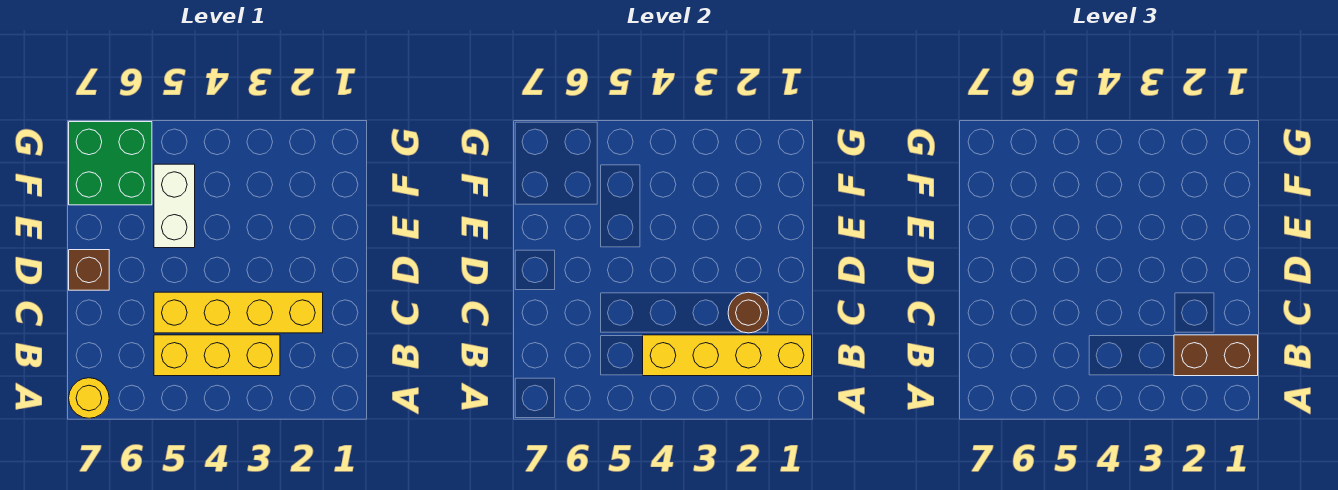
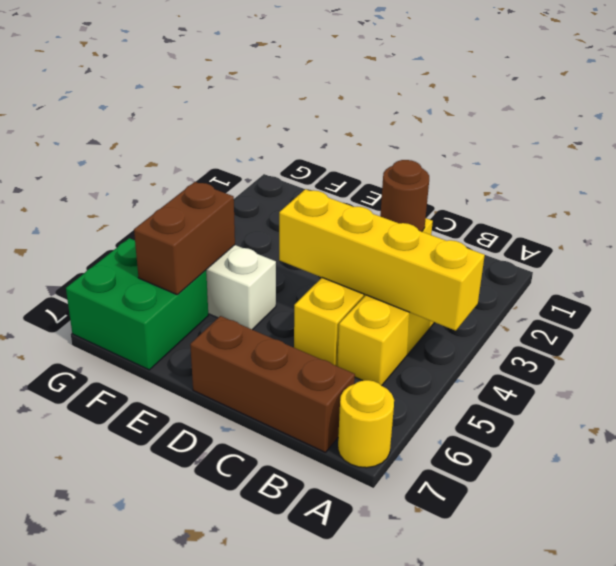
yellow 1x4 brick [643,335,812,376] -> yellow 1x4 brick turned to [279,189,485,331]
brown 1x2 brick [1174,335,1258,376] -> brown 1x2 brick moved to [134,182,235,295]
brown 1x1 brick [69,250,109,290] -> brown 1x3 brick [190,316,355,452]

